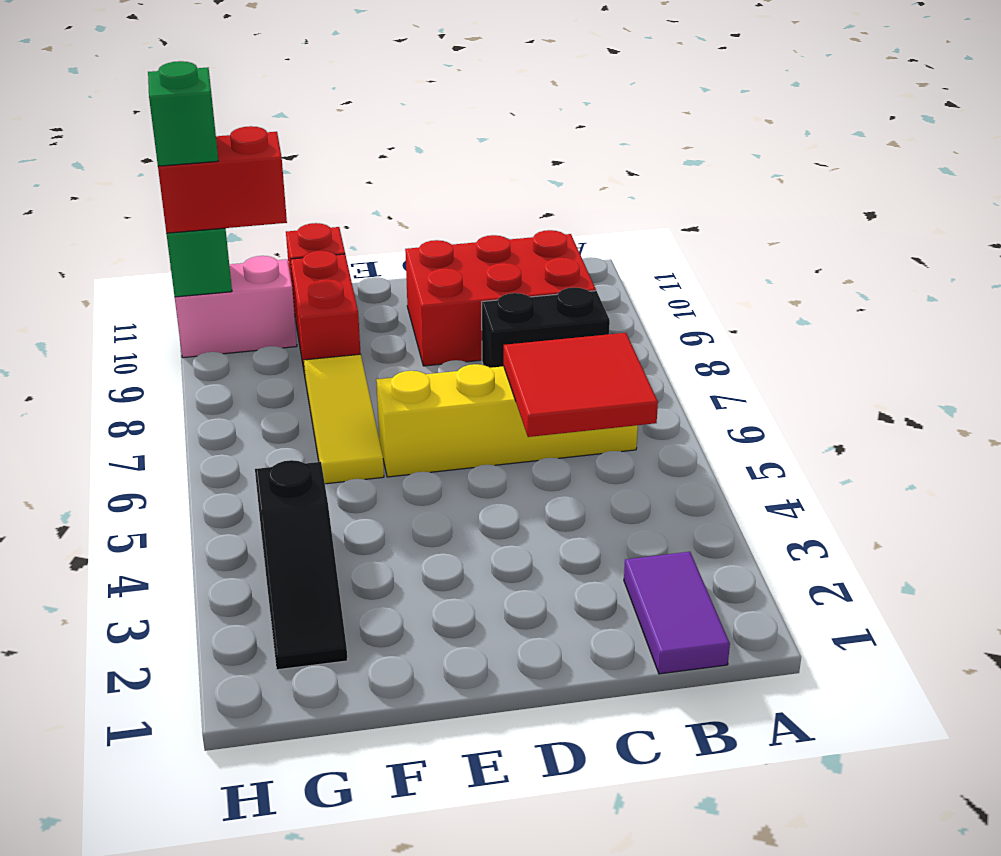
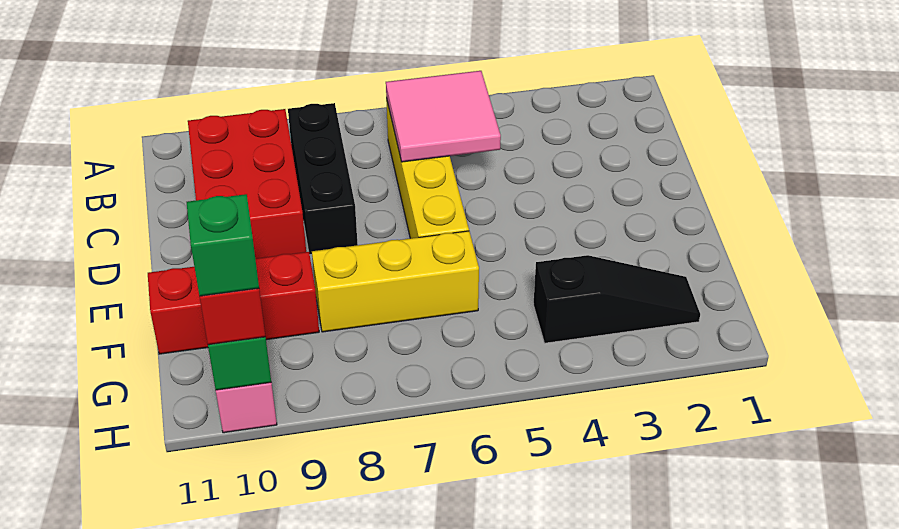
purple 1x2 tile [624,552,730,674] -> none
red 2x2 tile [504,333,658,437] -> pink 2x2 tile [386,71,501,162]
black 1x2 brick [482,287,610,368] -> black 1x3 brick [288,103,358,255]
yellow 1x3 tile [304,354,384,484] -> yellow 1x3 brick [312,231,479,332]

